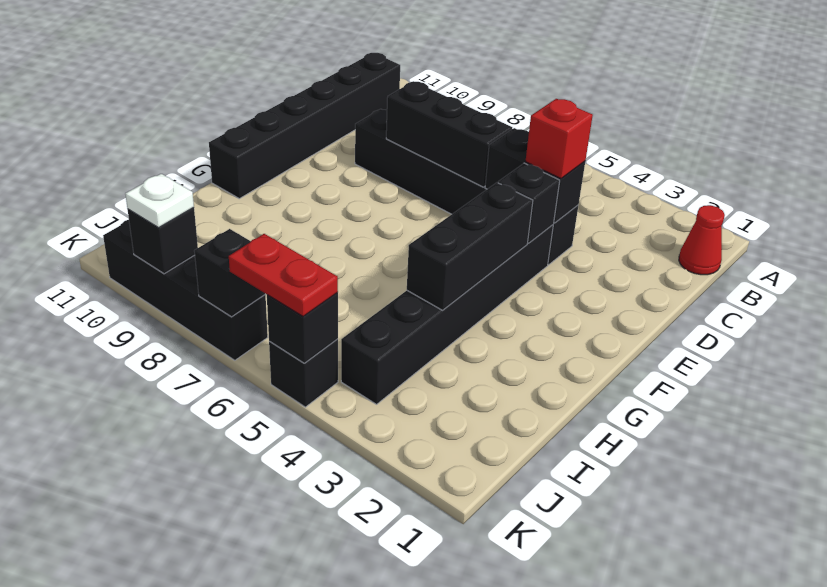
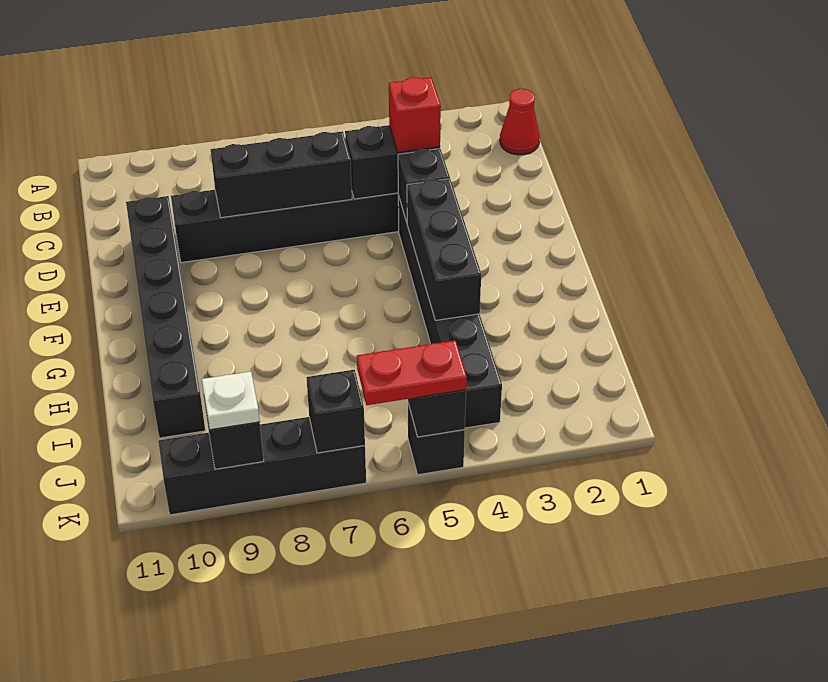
black 1x6 brick [209,53,400,199] -> black 1x6 brick moved to [126,196,205,438]

